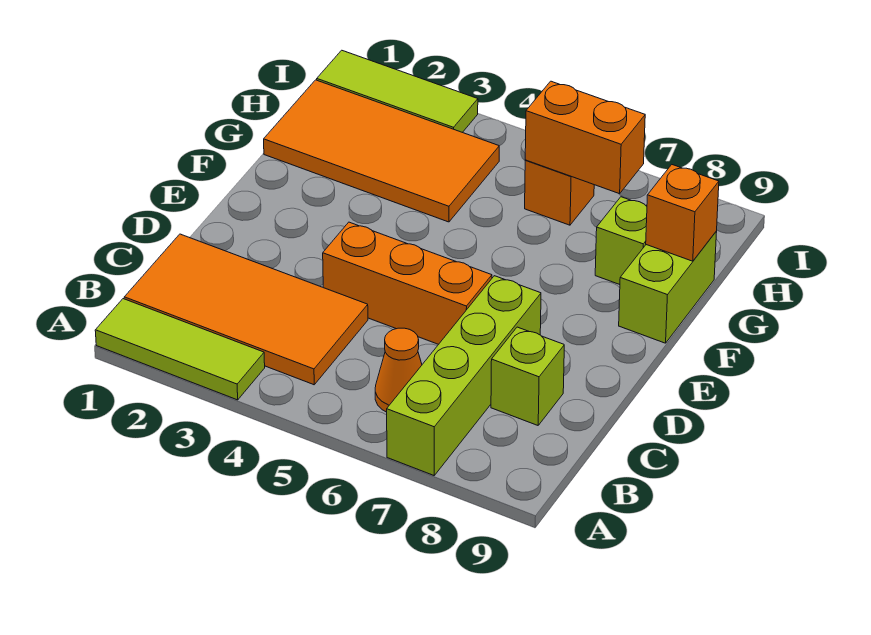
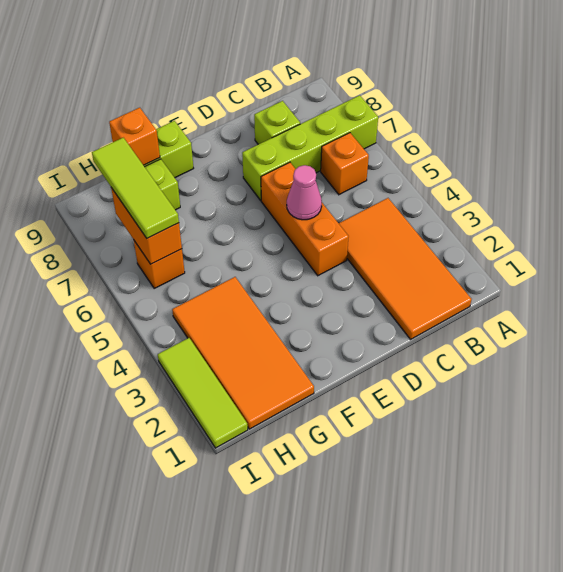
lime 1x3 tile [95,299,265,400] -> lime 1x3 tile moved to [92,138,179,238]
orange 1x1 cone [375,328,422,412] -> orange 1x1 brick [321,133,369,195]
none -> pink 1x1 cone [287,165,322,220]

